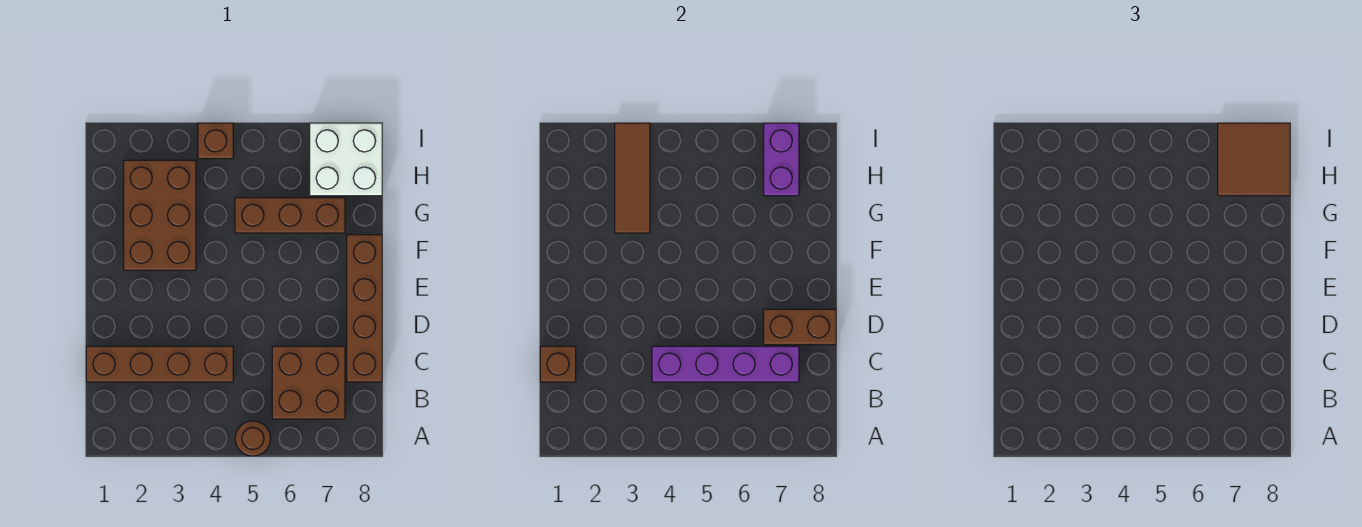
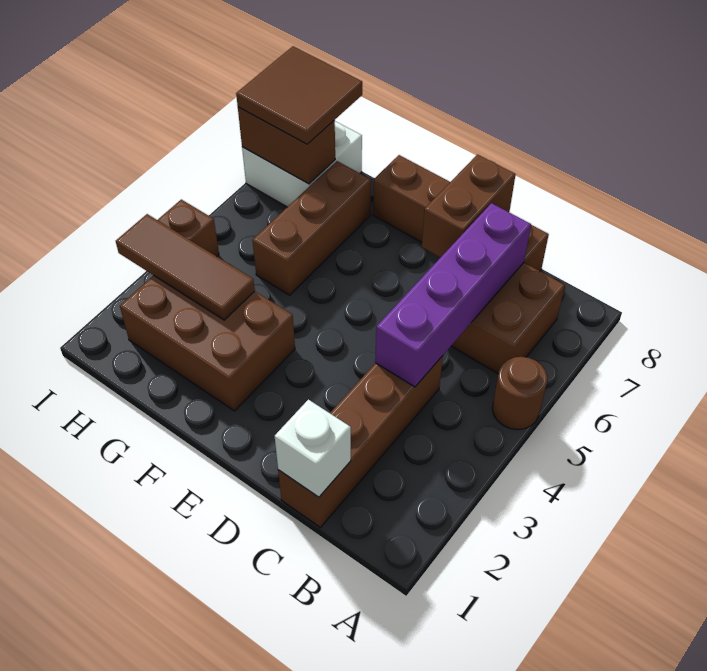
brown 1x1 brick [540,346,576,382] -> white 1x1 brick [275,400,351,497]
purple 1x2 brick [764,123,799,196] -> brown 1x2 brick [238,107,335,184]

